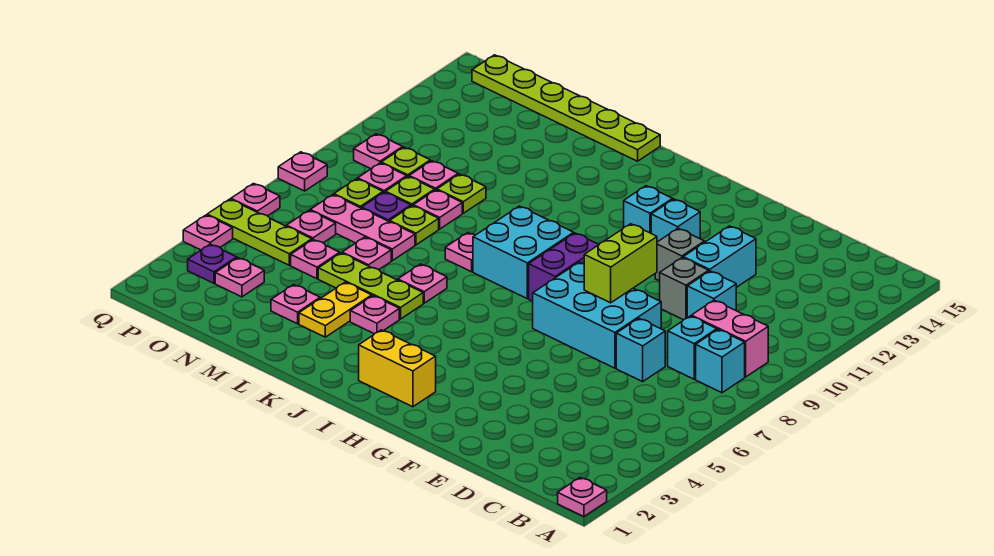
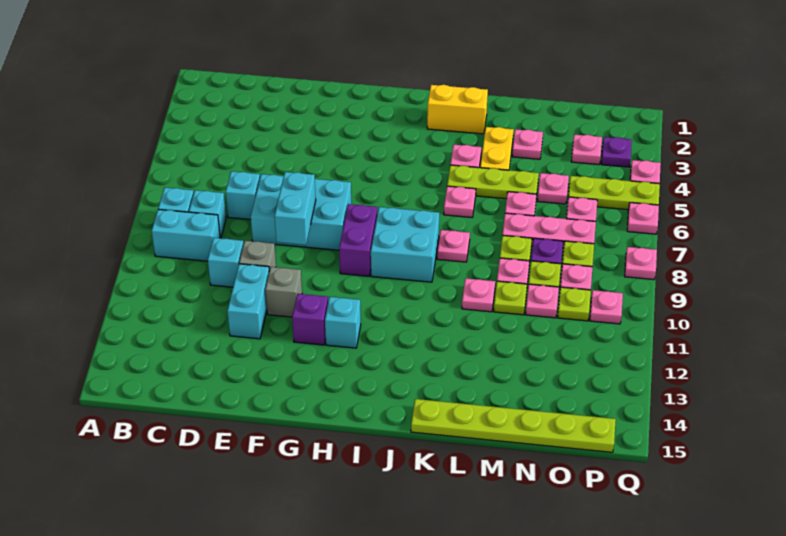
pink 1x1 plate [558,478,607,517] -> pink 1x1 plate moved to [462,278,495,312]
pink 1x2 brick [692,300,768,377] -> cyan 1x2 brick [152,209,220,261]
lime 1x2 brick [584,224,657,303] -> cyan 1x2 brick [275,172,316,245]
cyan 1x1 brick [651,199,700,242] -> purple 1x1 brick [292,294,328,345]
yellow 1x2 brick [359,330,436,407] -> yellow 1x2 brick moved to [427,85,488,134]

